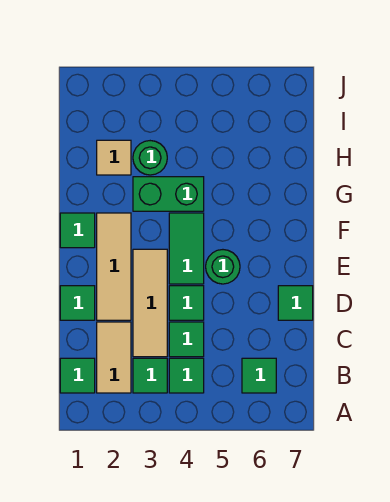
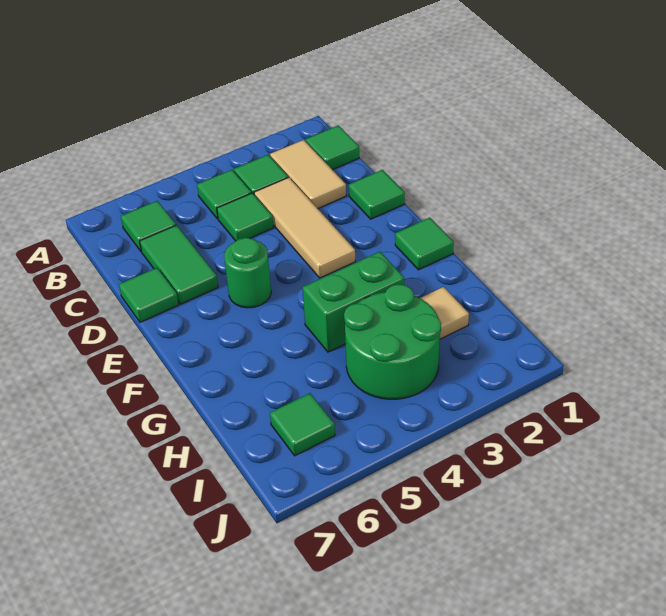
tan 1x3 tile [97,213,131,320] -> none
green 1x1 tile [169,286,204,320] -> green 1x1 tile moved to [270,393,335,456]
green 1x2 tile [169,213,204,284] -> green 1x2 tile moved to [140,225,218,304]
green 1x1 round brick [133,141,167,175] -> green 2x2 round brick [344,284,441,399]

